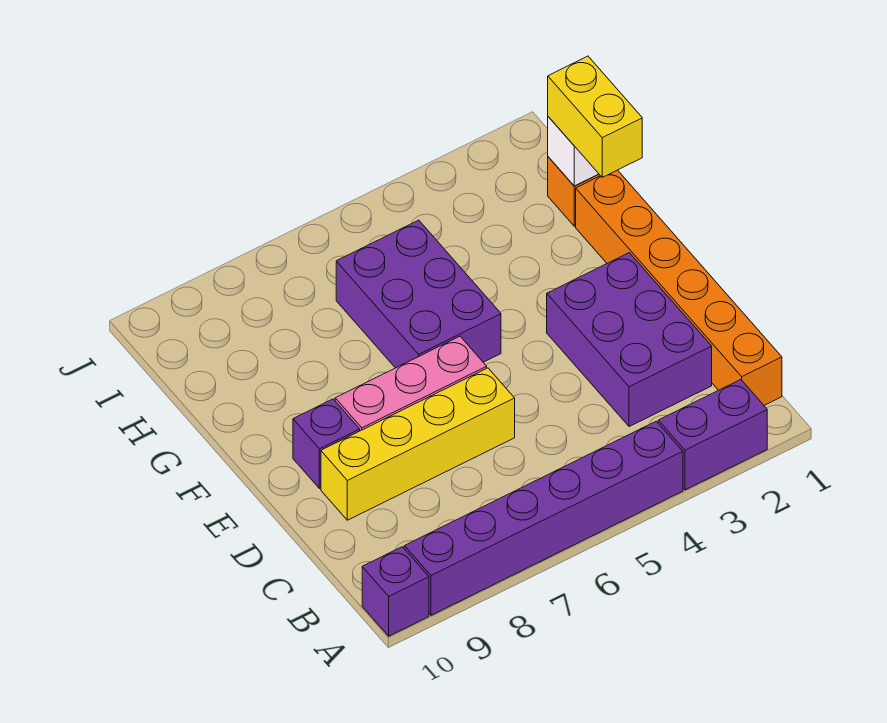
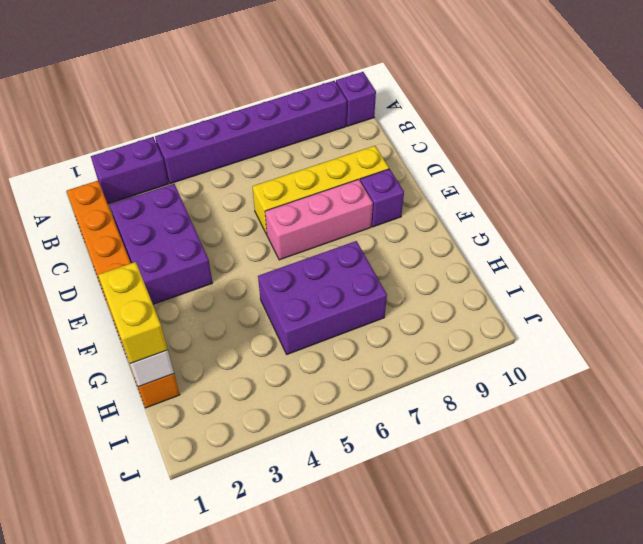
purple 2x3 brick [336,220,501,368] -> purple 2x3 brick turned to [258,241,387,354]

